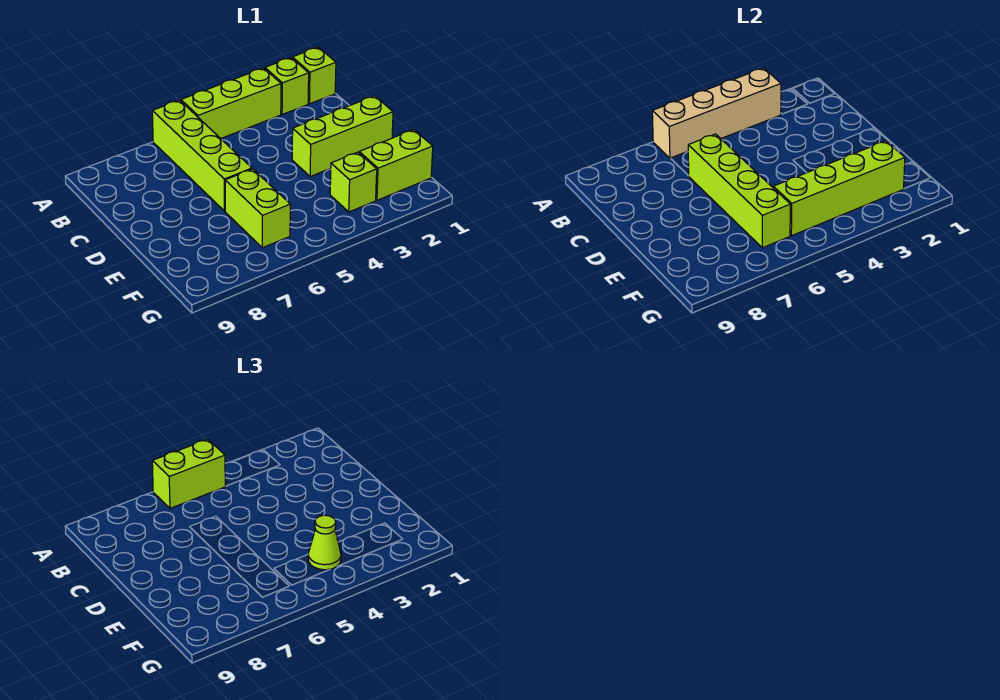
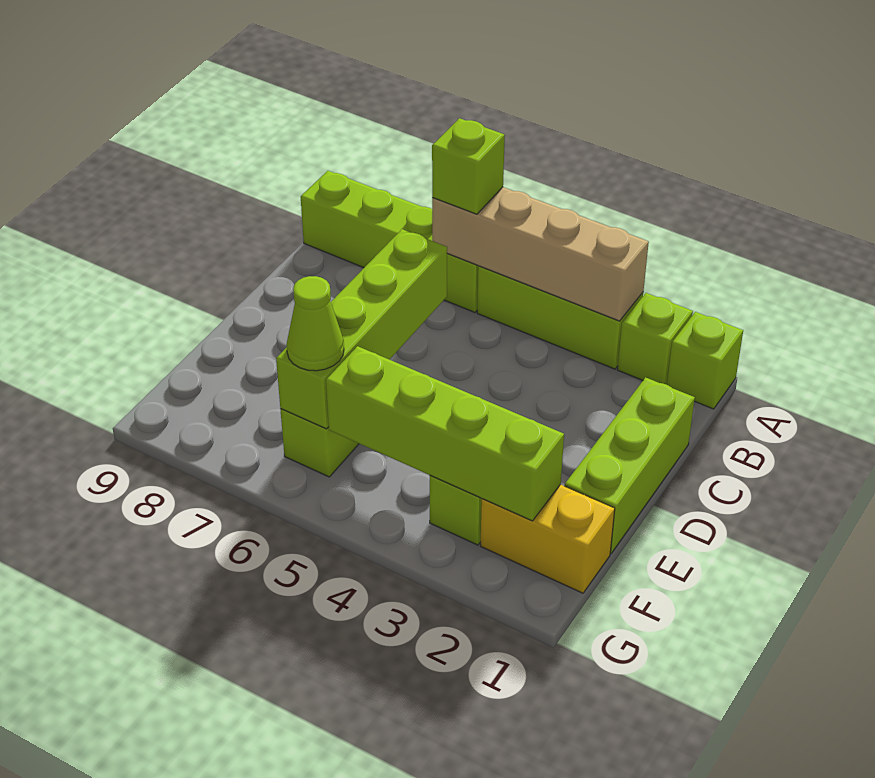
lime 1x2 brick [152,439,225,508] -> lime 1x1 brick [432,118,505,214]
lime 1x4 brick [152,100,252,211] -> lime 1x4 brick turned to [301,171,478,312]
lime 1x3 brick [292,96,393,177] -> lime 1x3 brick turned to [565,377,695,553]
lime 1x2 brick [359,130,433,200] -> yellow 1x2 brick [481,484,615,593]
lime 1x1 cone [308,515,341,570] -> lime 1x1 cone moved to [287,276,344,371]

